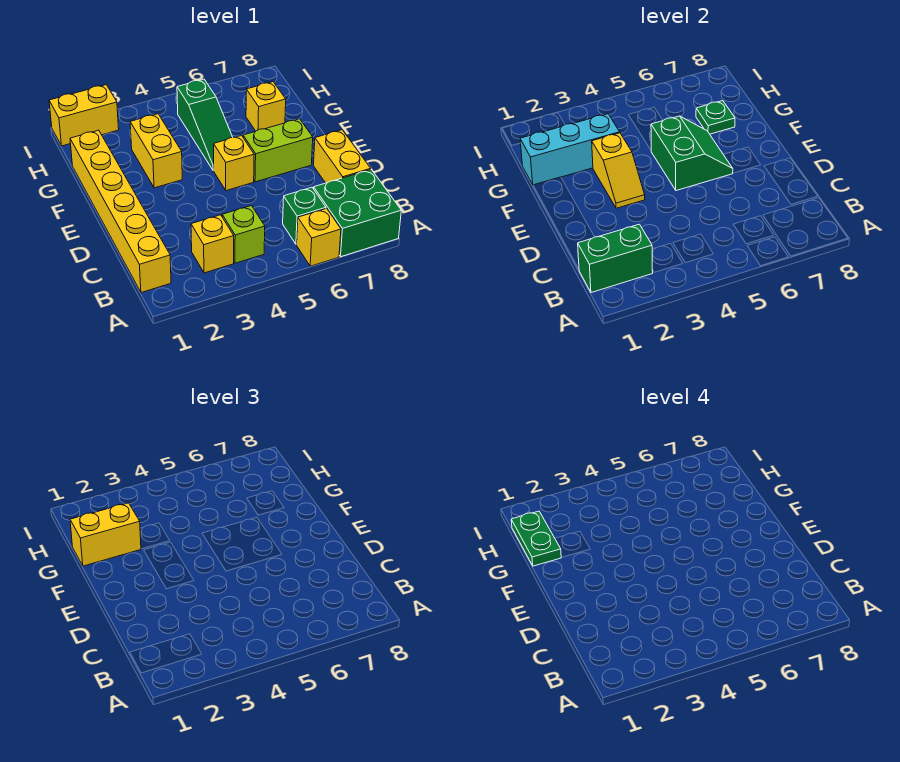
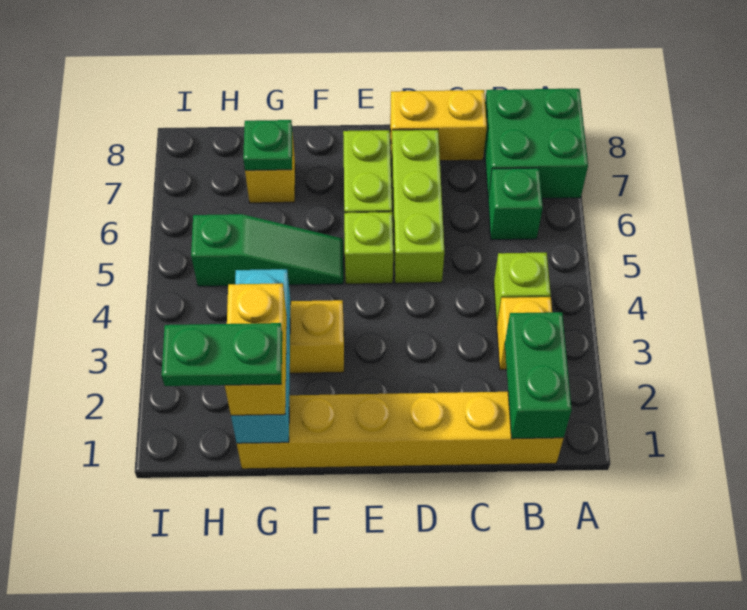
yellow 1x1 brick [297,208,341,266] -> none
none -> lime 1x3 brick [391,129,444,283]
yellow 1x2 slope [592,133,645,208] -> none
yellow 1x1 brick [213,135,254,191] -> lime 1x1 brick [344,212,393,284]
green 2x2 slope [651,116,733,191] -> none
yellow 1x2 brick [49,85,119,146] -> none

